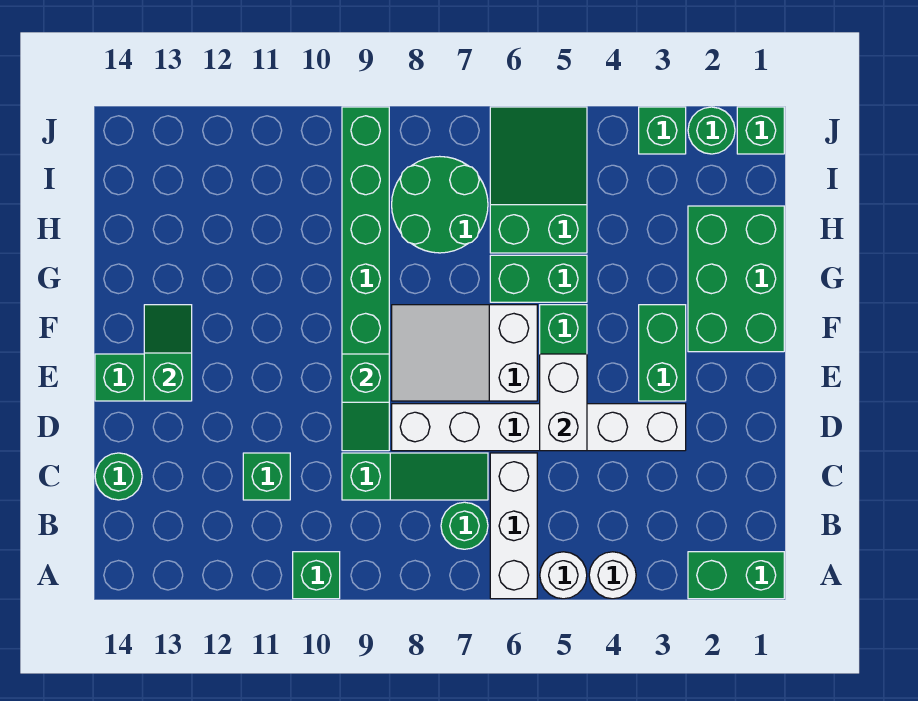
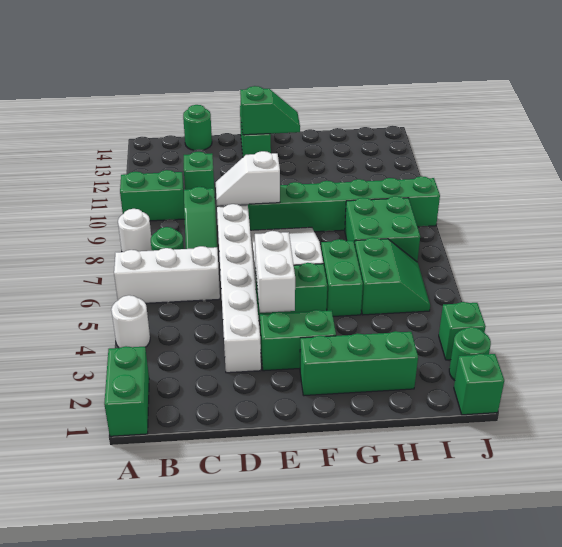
white 1x1 round brick [540,552,587,599] -> white 1x1 round brick moved to [118,209,152,252]
green 1x1 brick [293,552,340,599] -> green 1x2 brick [120,170,185,221]
white 1x2 brick [540,354,587,451] -> white 1x2 brick turned to [255,231,295,313]
green 1x2 slope [342,354,389,451] -> white 1x2 slope [216,151,280,206]
green 2x3 brick [688,206,784,352] -> green 1x3 brick [300,331,418,396]
green 2x3 slope [490,107,587,253] -> green 2x2 slope [355,238,430,315]
green 2x2 round brick [392,156,488,253] -> green 2x2 brick [345,196,420,262]

